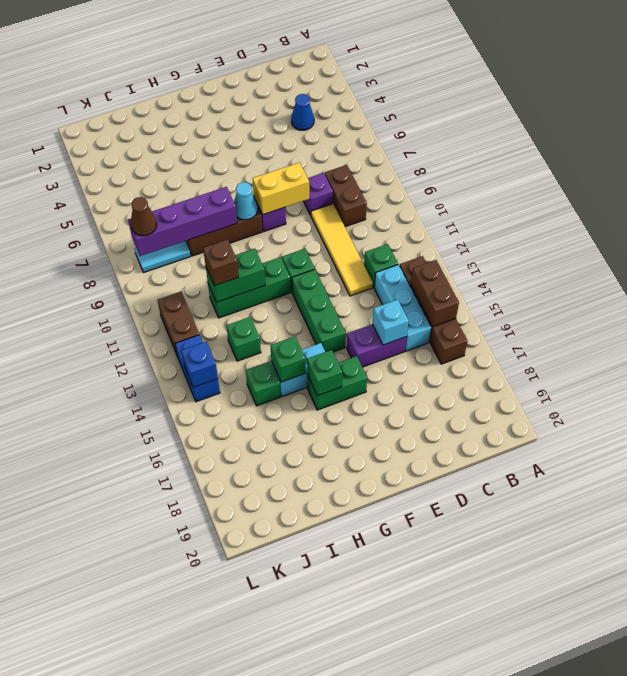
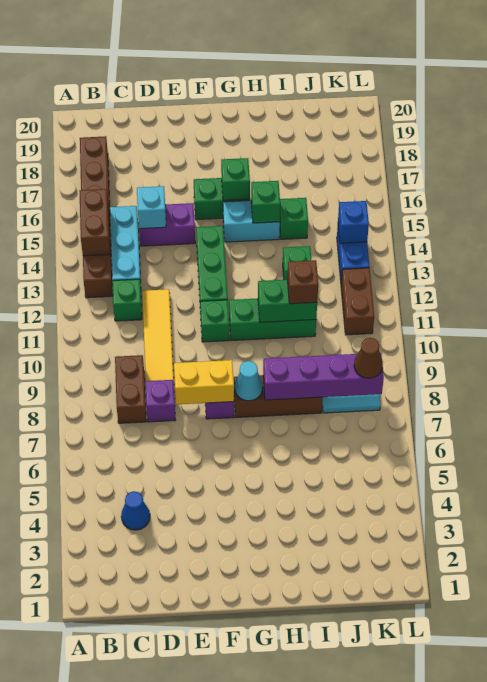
brown 1x4 brick [400,256,467,364] -> brown 1x6 brick [80,136,113,298]

